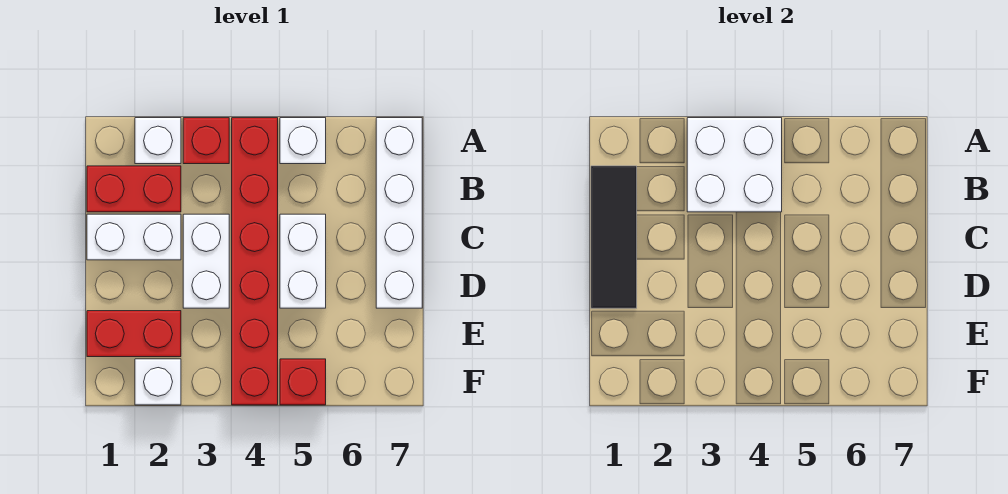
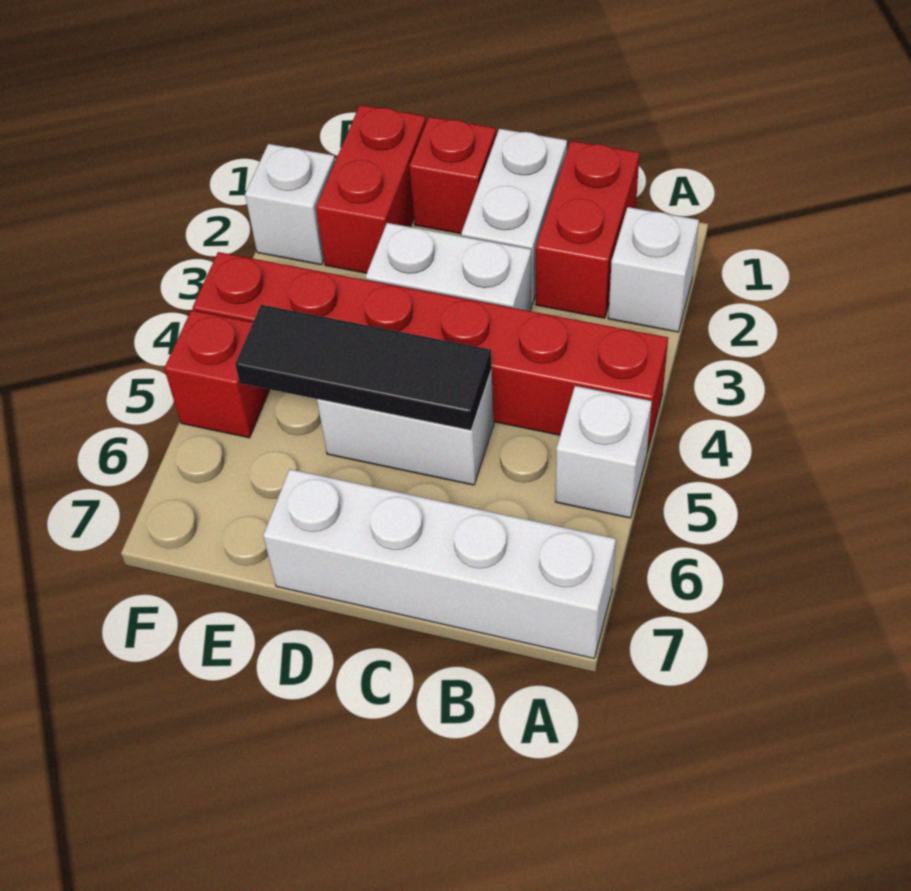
red 1x1 brick [183,118,229,164] -> red 1x1 brick moved to [409,117,496,234]
white 2x2 brick [687,118,782,212] -> none
black 1x3 tile [591,166,637,308] -> black 1x3 tile moved to [235,305,492,430]

